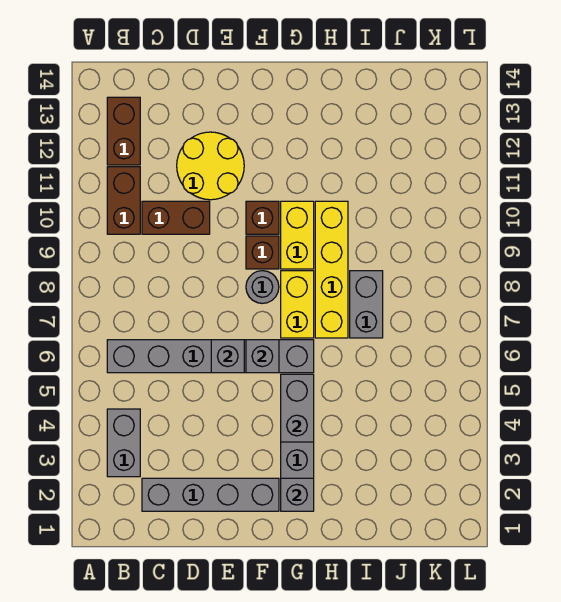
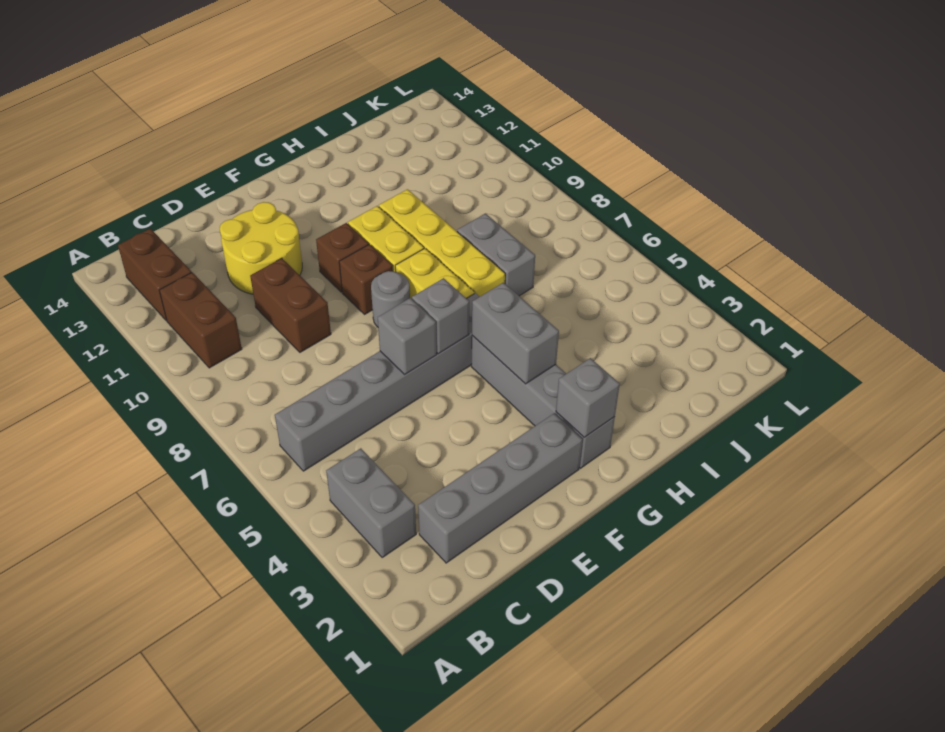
brown 1x2 brick [142,201,210,234] -> brown 1x2 brick turned to [250,258,331,352]

